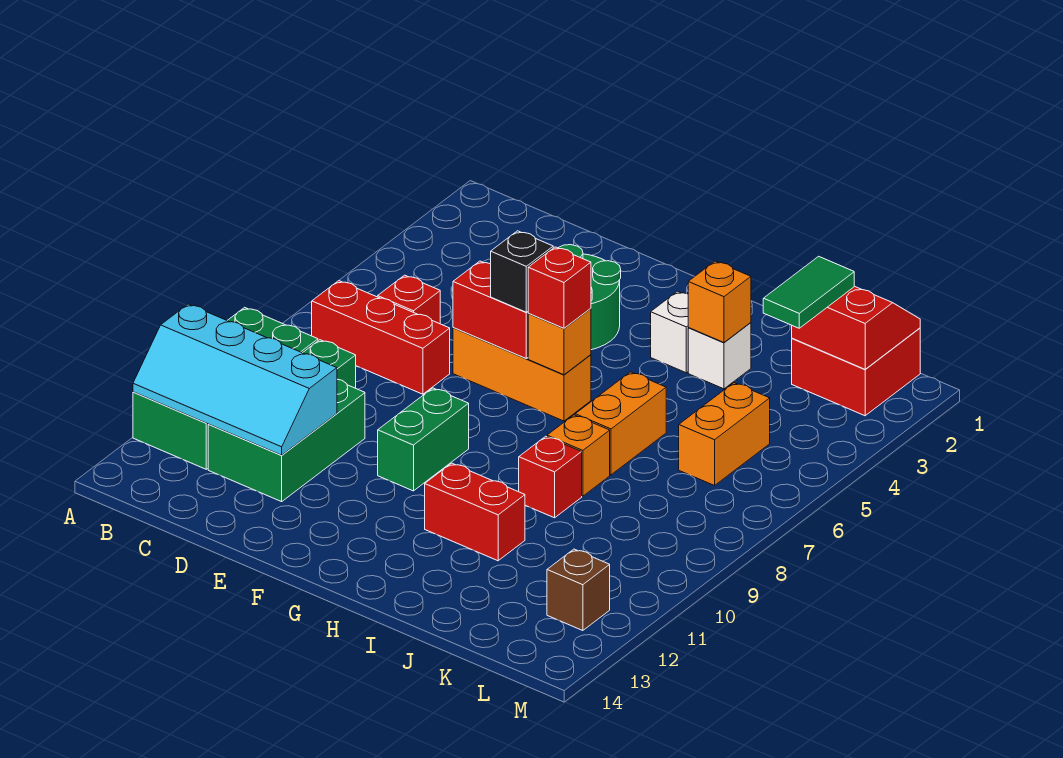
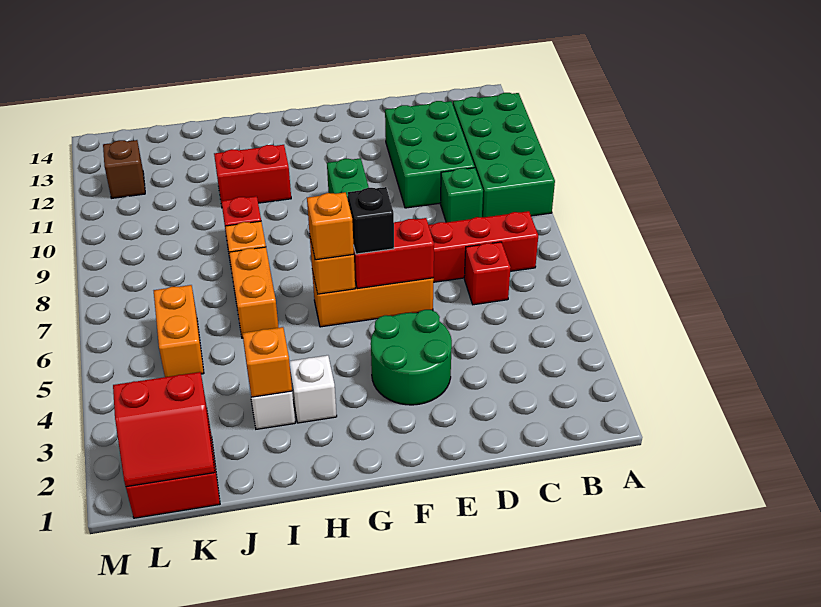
cyan 2x4 slope [133,304,337,455] -> none
red 1x1 brick [528,247,591,328] -> orange 1x1 brick [307,192,354,260]
green 1x2 tile [763,256,854,328] -> none

